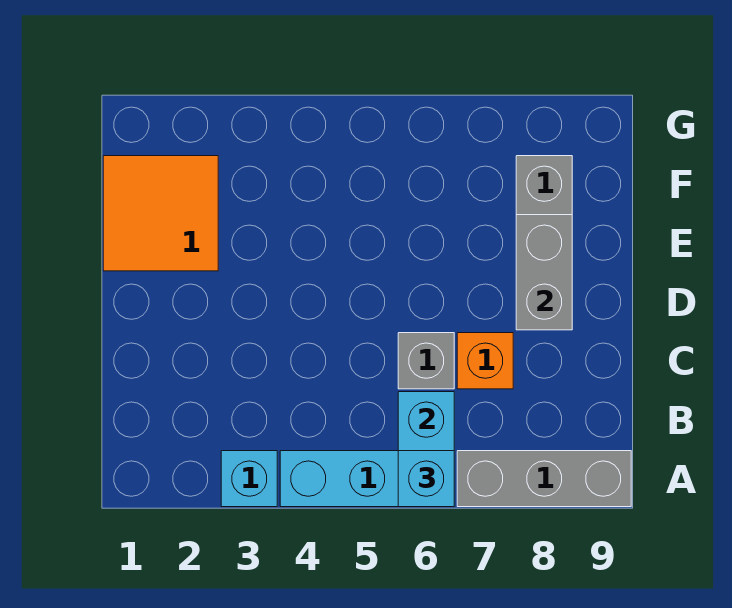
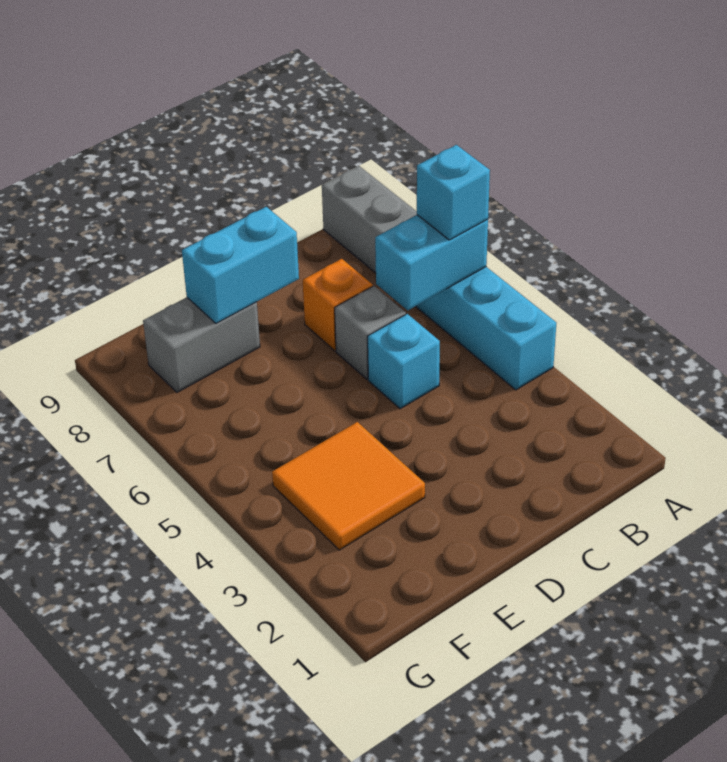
cyan 1x1 brick [221,451,277,507] -> cyan 1x1 brick moved to [368,314,440,409]
grey 1x2 brick [516,215,572,330] -> cyan 1x2 brick [182,207,299,323]
orange 2x2 tile [103,156,218,271] -> orange 2x2 tile moved to [272,422,425,550]

